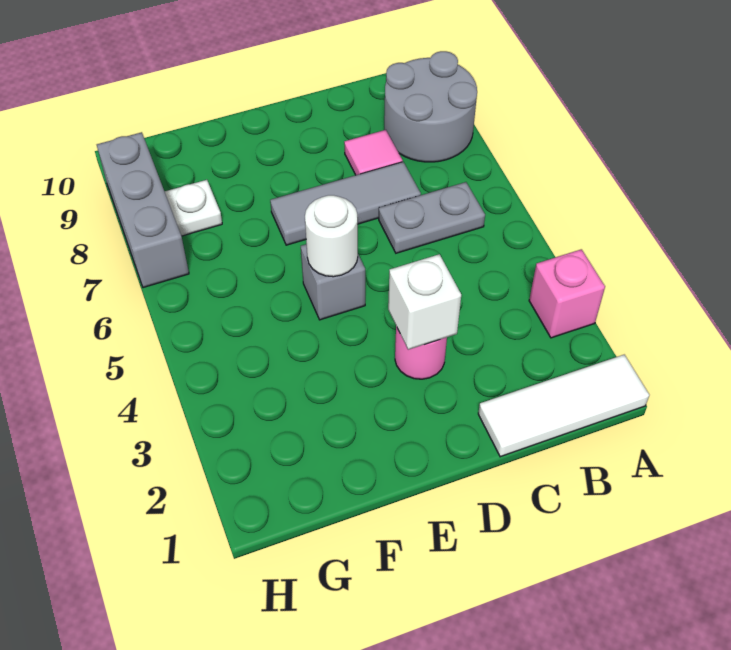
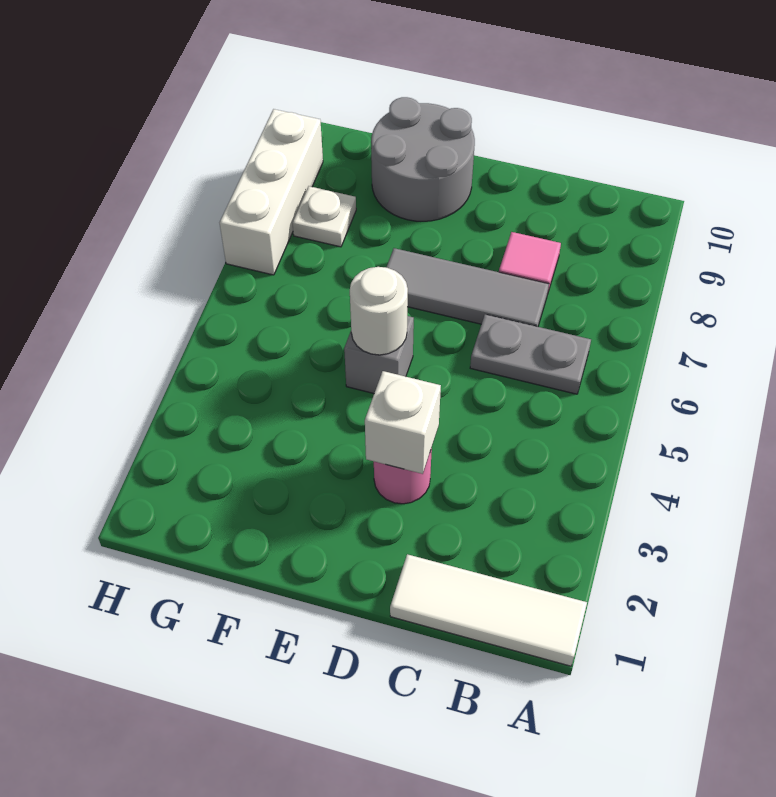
pink 1x1 brick [529,249,605,338] -> none
grey 2x2 round brick [384,51,477,162] -> grey 2x2 round brick moved to [371,97,475,221]
grey 1x3 brick [97,132,189,288] -> white 1x3 brick [220,109,323,275]

